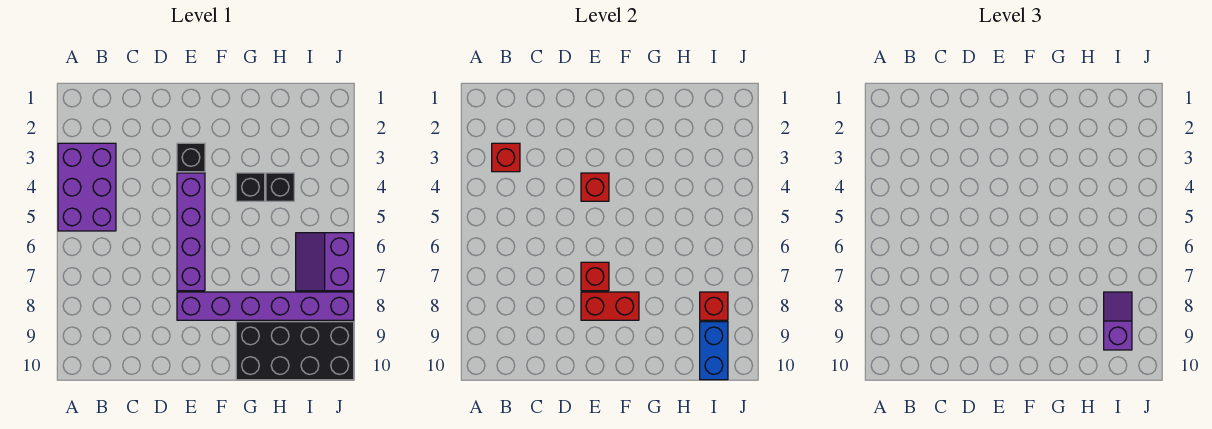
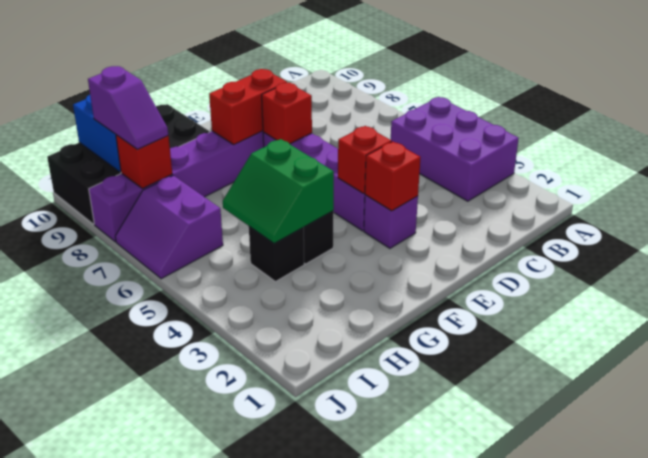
red 1x1 brick [492,143,520,172] -> red 1x1 brick moved to [365,142,421,211]
black 1x1 brick [177,143,205,172] -> purple 1x1 brick [364,195,418,248]
none -> green 2x2 slope [223,139,334,244]
purple 2x2 slope [296,233,354,291] -> purple 2x2 slope turned to [115,176,223,279]

